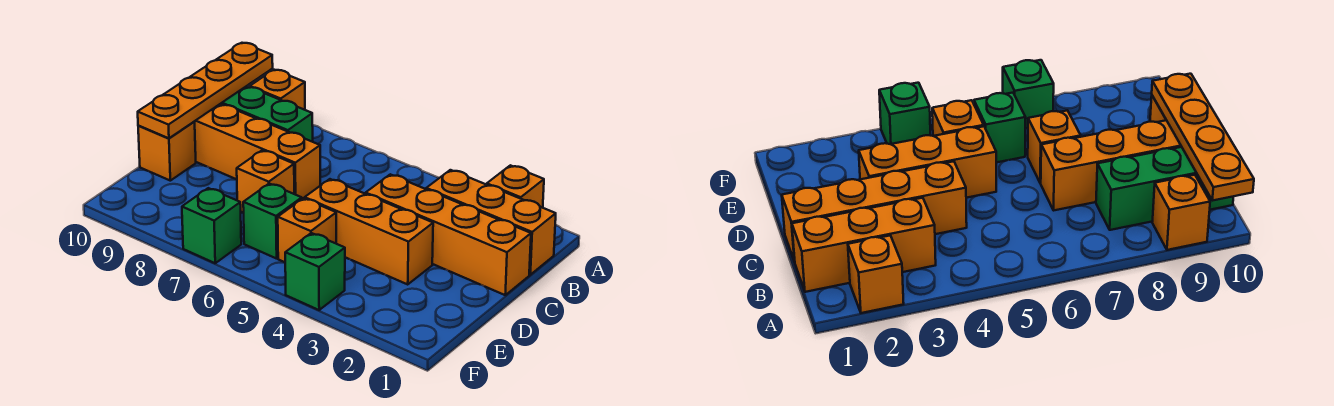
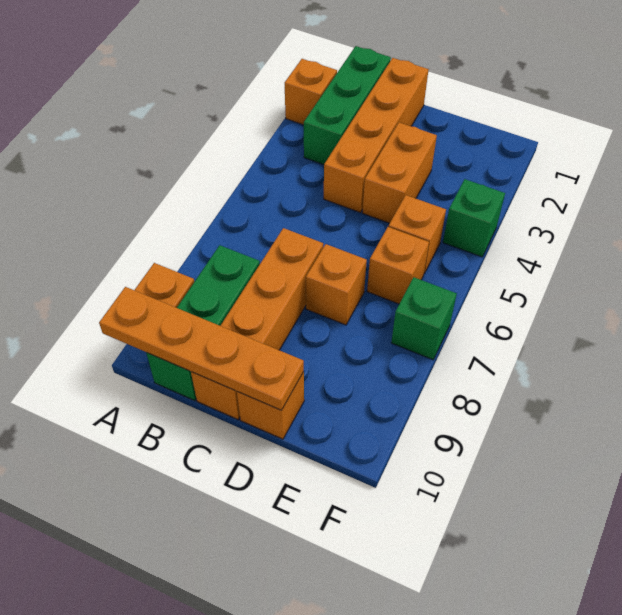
orange 1x3 brick [426,170,556,275] -> green 1x3 brick [304,46,391,165]
orange 1x3 brick [305,179,433,284] -> orange 1x2 brick [362,123,437,223]
green 1x1 brick [243,184,302,259] -> orange 1x1 brick [367,227,429,304]

